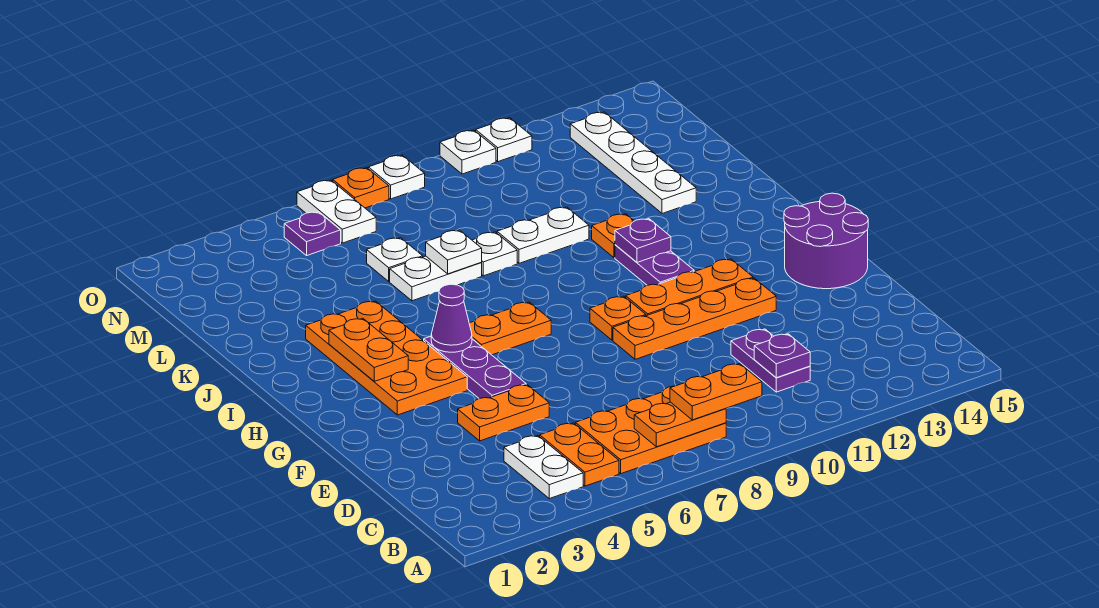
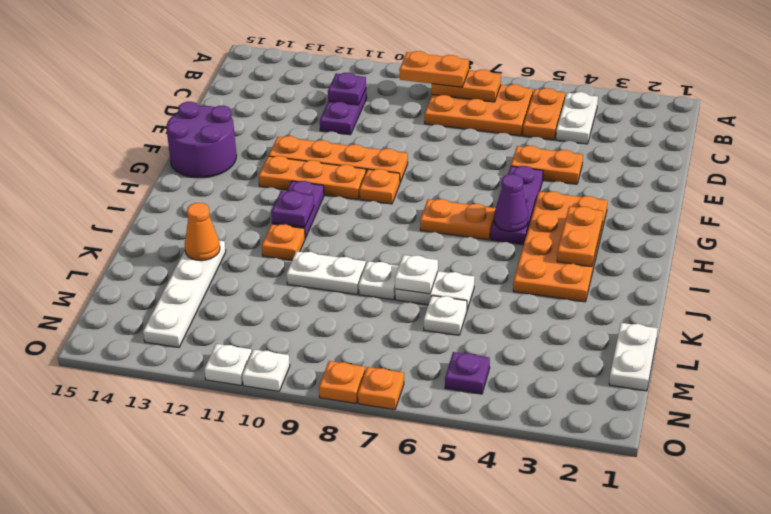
none -> orange 1x1 cone [185,203,220,261]
white 1x2 plate [297,180,376,243] -> white 1x2 plate moved to [609,323,658,391]
white 1x1 plate [368,155,425,199] -> orange 1x1 plate [319,361,365,403]

